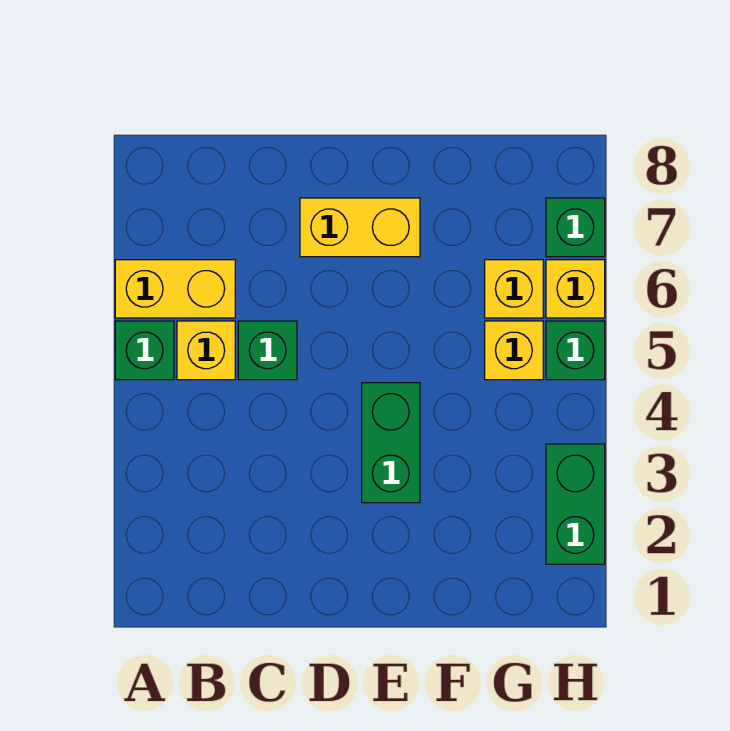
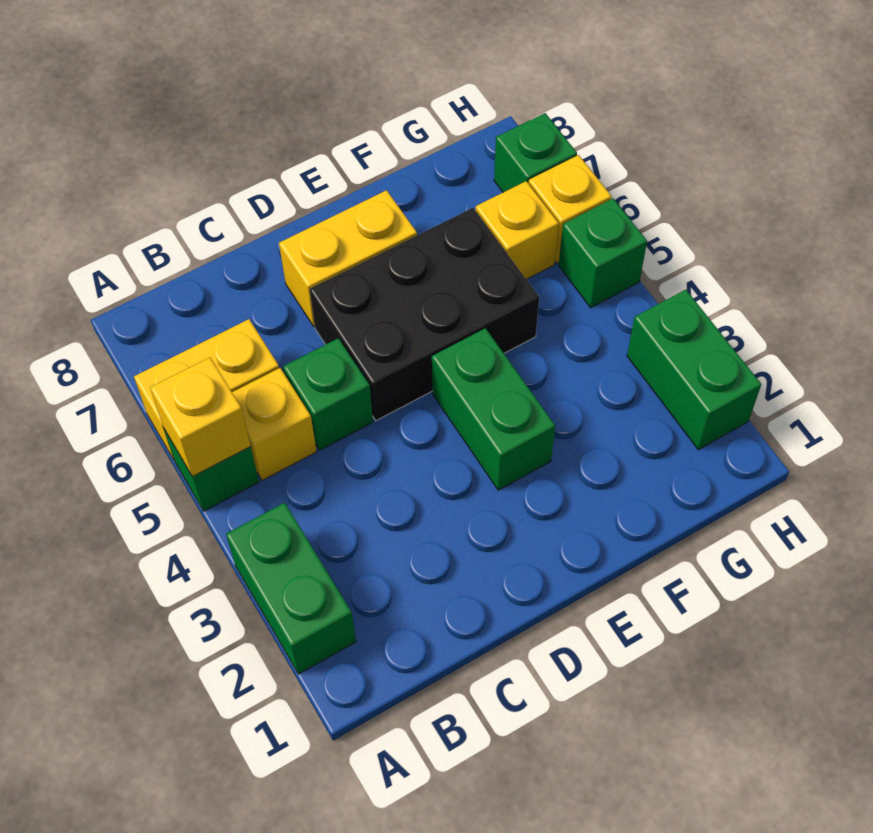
none -> green 1x2 brick [226,503,356,674]
none -> black 2x3 brick [310,208,539,421]
yellow 1x1 brick [485,321,543,380] -> yellow 1x1 brick moved to [150,358,250,477]

